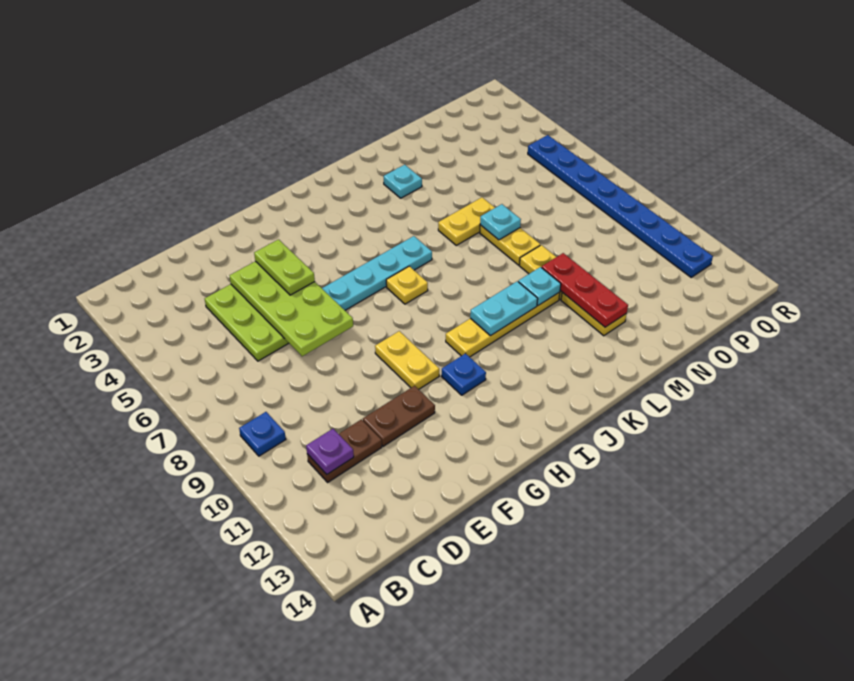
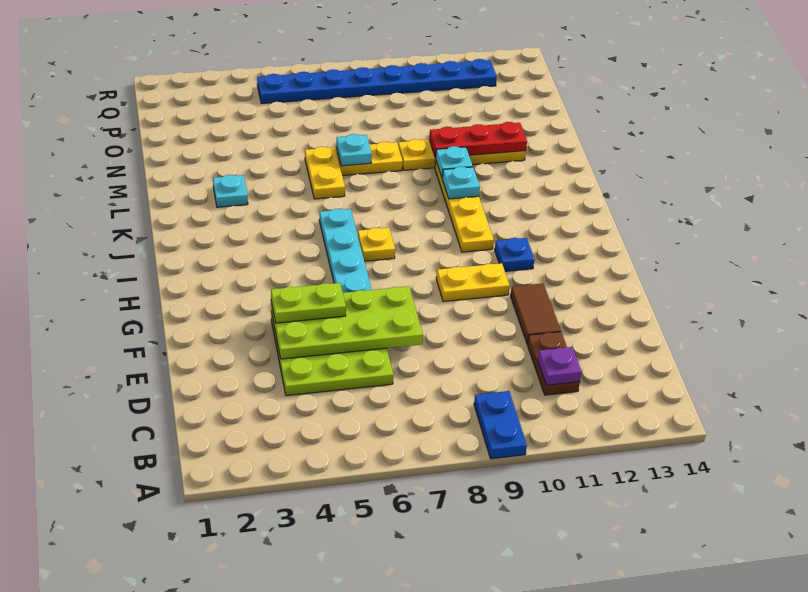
blue 1x1 plate [239,412,286,456] -> blue 1x2 plate [474,391,527,459]
brown 1x2 plate [363,386,435,446] -> brown 1x2 tile [511,283,561,343]
cyan 1x2 plate [470,281,538,336] -> cyan 1x1 plate [442,167,480,199]

